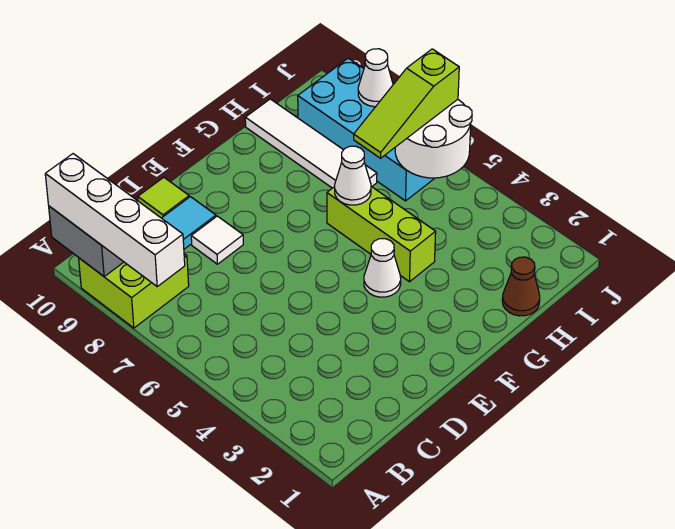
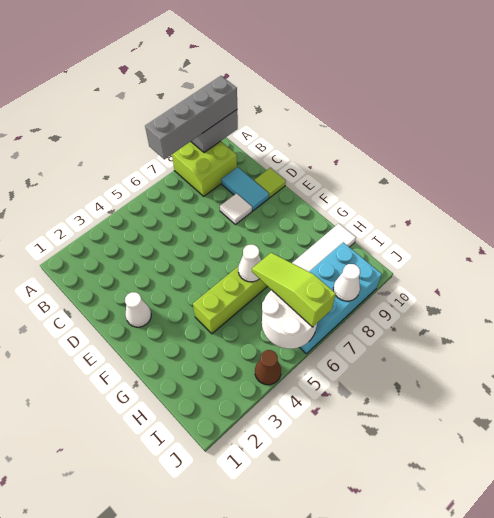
white 1x4 brick [45,154,185,286] -> grey 1x4 brick [145,76,237,159]
white 1x1 cone [364,239,401,297] -> white 1x1 cone moved to [125,292,151,327]
brown 1x1 cone [502,257,540,316] -> brown 1x1 cone moved to [255,350,281,385]

